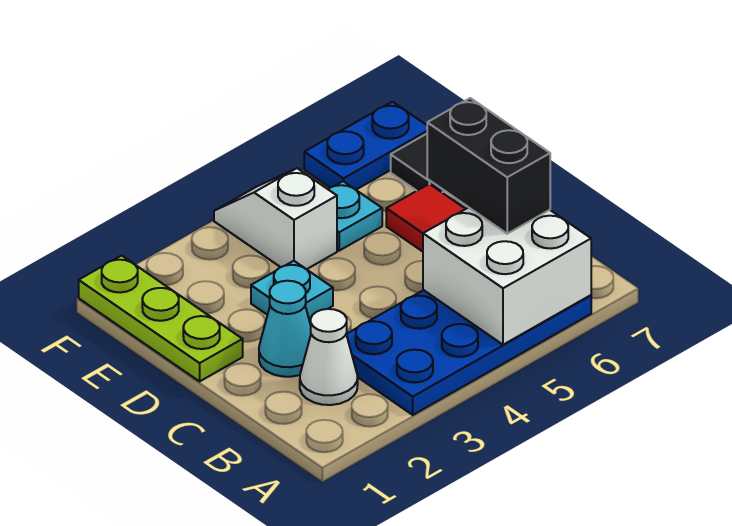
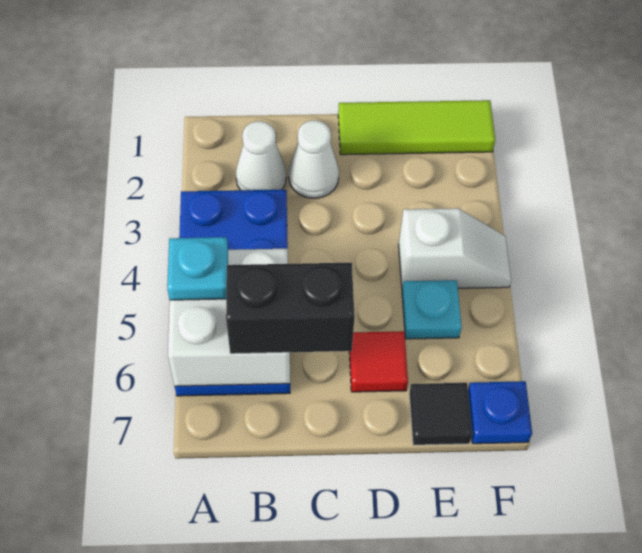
cyan 1x1 cone [259,281,311,377] -> white 1x1 cone [289,120,339,198]
lime 1x3 plate [79,256,243,381] -> lime 1x3 tile [338,100,495,155]
cyan 1x1 plate [251,261,333,319] -> cyan 1x1 plate moved to [167,237,228,300]
blue 1x2 plate [304,102,427,190] -> blue 1x1 plate [468,381,532,444]

